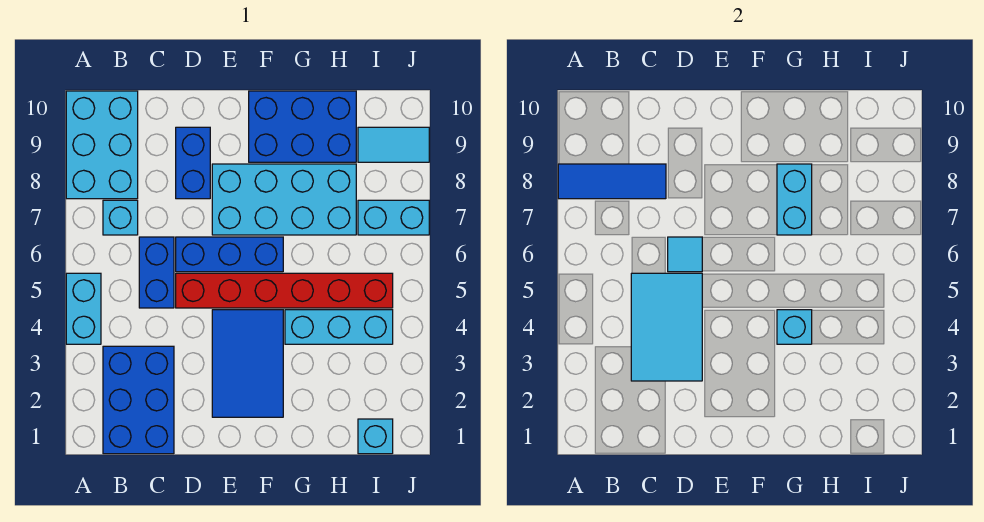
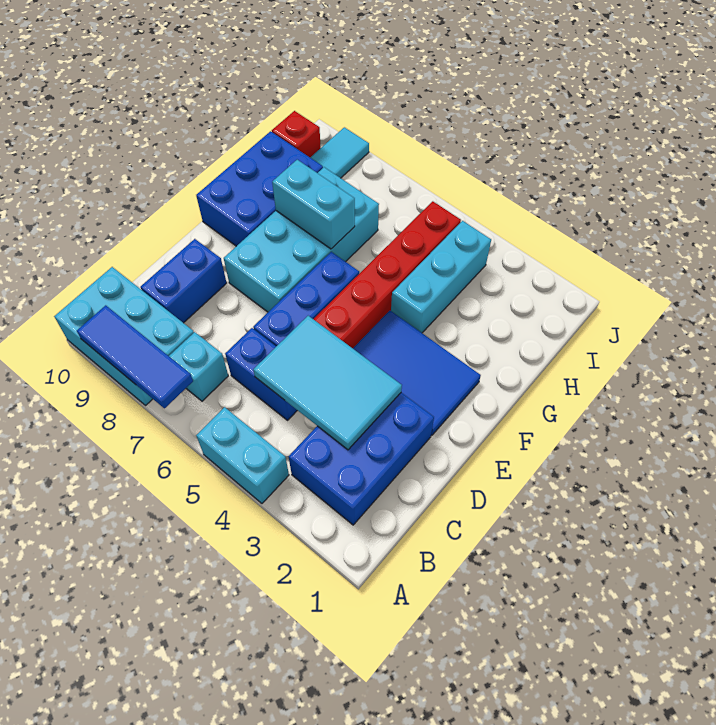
blue 1x3 tile [558,164,666,199] -> blue 1x3 tile turned to [77,305,193,408]
blue 2x3 brick [103,346,174,454] -> blue 2x3 brick turned to [289,393,434,525]
cyan 1x1 tile [668,237,702,272] -> none
blue 1x2 brick [176,127,210,199] -> blue 1x2 brick turned to [141,239,227,323]
cyan 1x1 brick [777,310,812,344] -> none
cyan 1x1 brick [358,419,393,454] -> none
cyan 1x2 brick [358,200,429,235] -> none
none -> red 1x1 brick [272,111,321,157]

